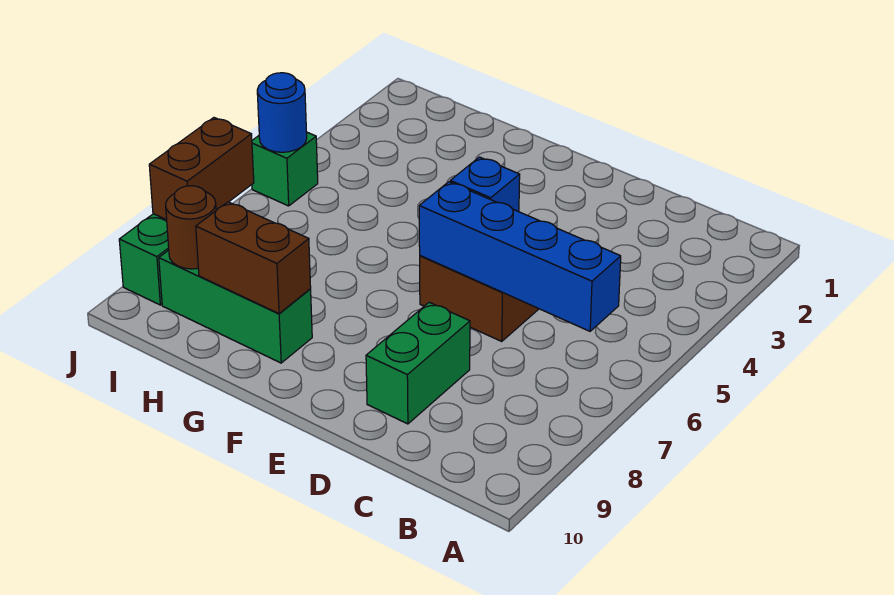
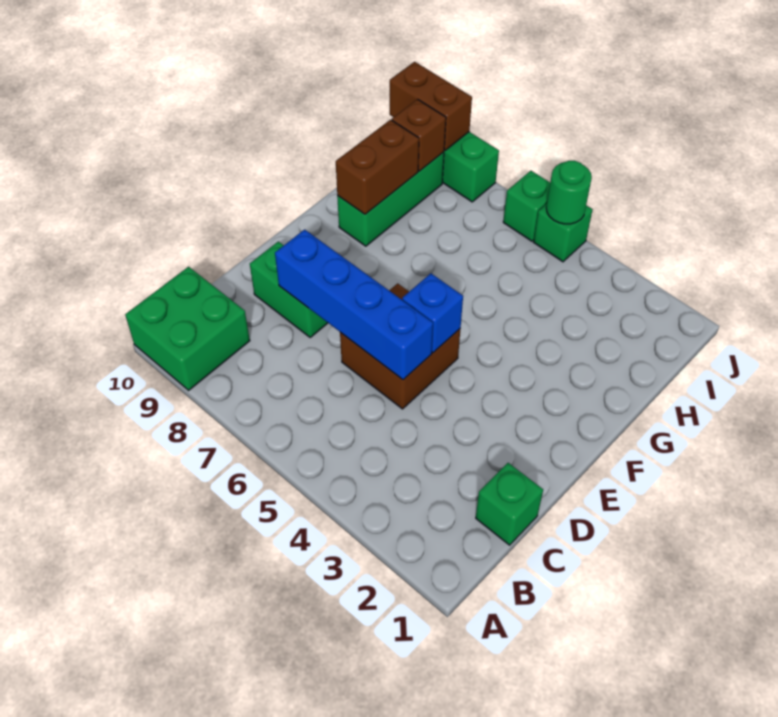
none -> green 2x2 brick [125,267,250,390]
blue 1x4 brick [419,182,621,331] -> blue 1x4 brick turned to [275,230,433,380]
none -> green 1x1 brick [476,463,543,545]
brown 1x1 round brick [166,186,216,269] -> brown 1x1 brick [392,99,446,171]
blue 1x1 round brick [257,73,307,152] -> green 1x1 round brick [546,161,592,224]
none -> green 1x1 brick [503,171,550,241]
brown 1x2 brick [149,118,254,220] -> brown 1x2 brick moved to [390,62,472,150]

